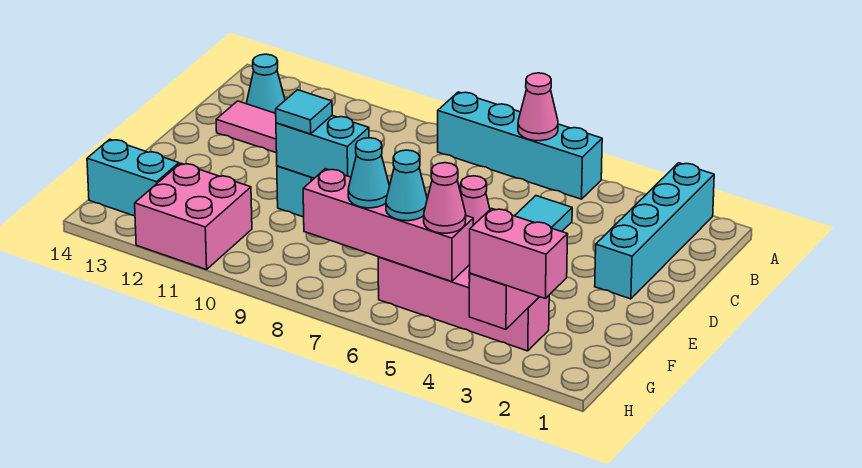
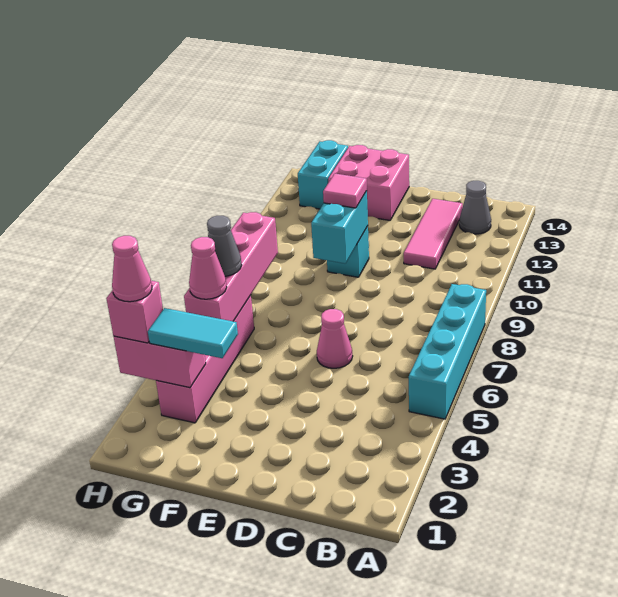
cyan 1x4 brick [595,163,714,299] -> none
pink 1x1 cone [518,73,558,141] -> pink 1x1 cone moved to [112,236,152,302]
cyan 1x1 cone [246,54,285,113] -> grey 1x1 cone [459,181,491,234]
cyan 1x1 tile [276,90,332,134] -> pink 1x1 tile [323,174,367,208]
cyan 1x1 cone [386,150,427,221] -> grey 1x1 cone [207,216,242,276]
cyan 1x1 cone [348,138,389,208] -> none
pink 2x2 brick [135,163,252,270] -> pink 2x2 brick moved to [328,145,409,220]
pink 1x2 brick [469,208,568,298] -> pink 1x1 brick [106,281,163,343]

